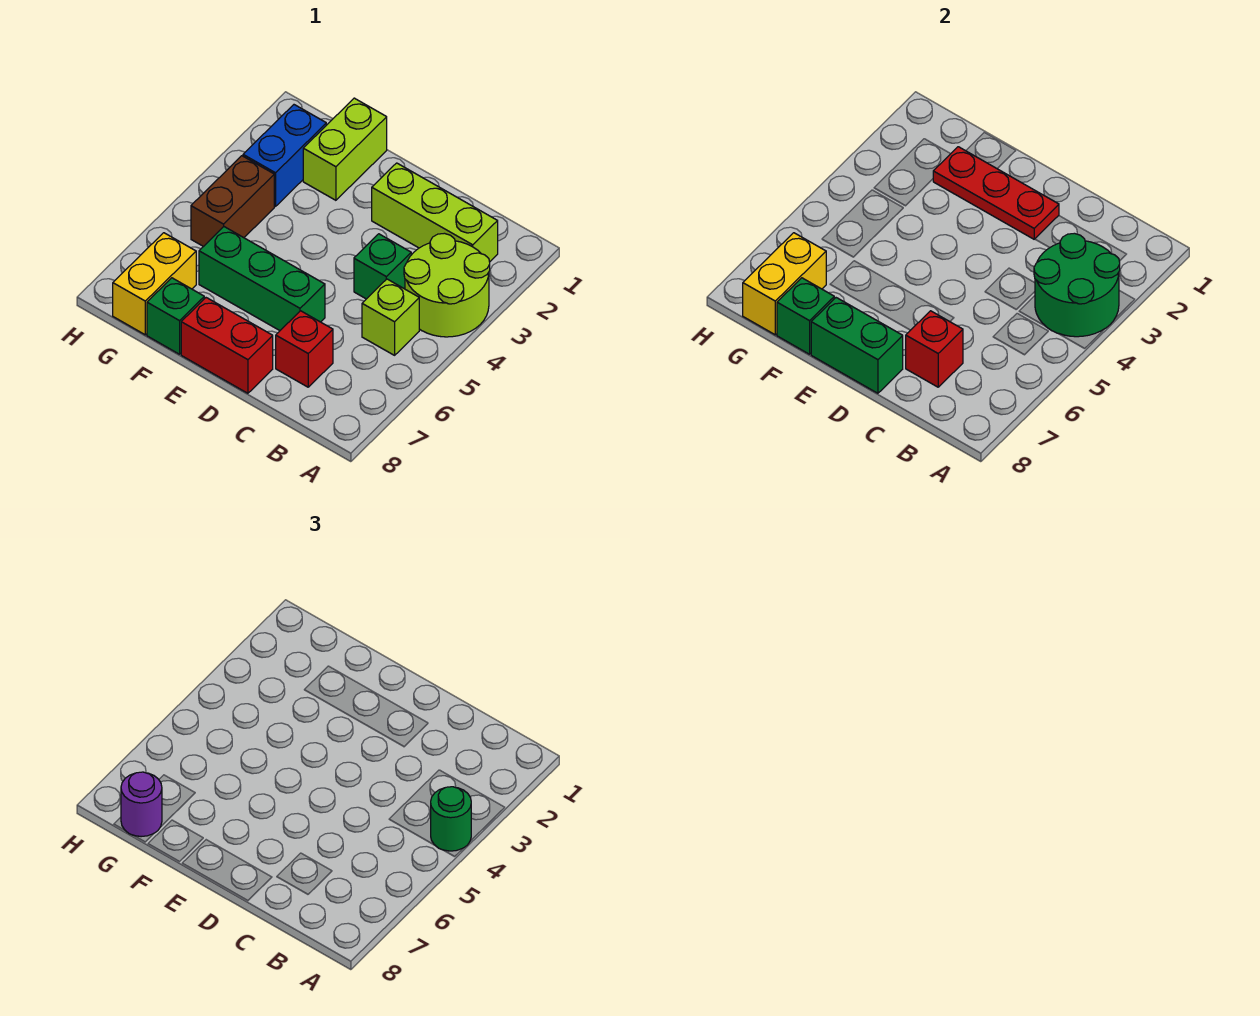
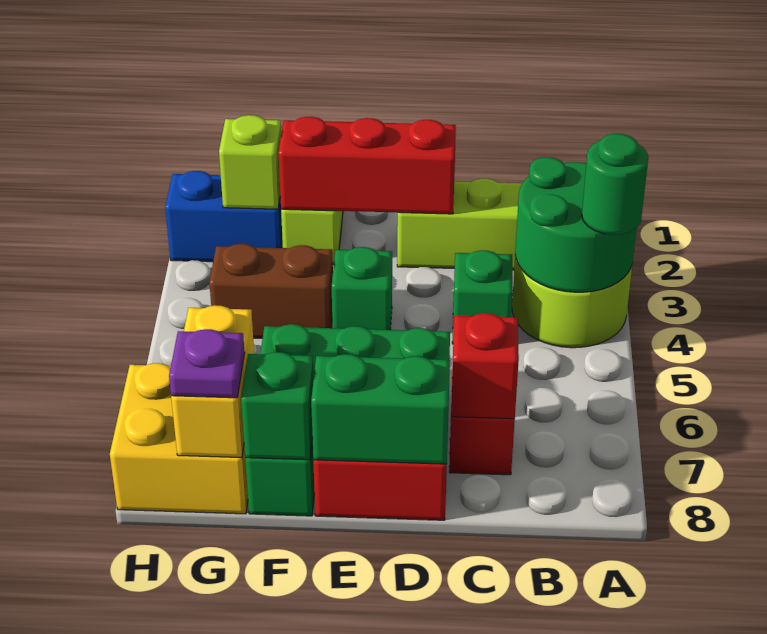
lime 1x1 brick [362,279,419,355] -> lime 1x1 brick moved to [219,115,281,209]
red 1x3 plate [933,147,1059,239] -> red 1x3 brick [279,117,456,214]
none -> green 1x1 brick [332,247,392,330]
blue 1x2 brick [243,105,326,206] -> blue 1x2 brick turned to [165,171,283,262]
brown 1x2 brick [191,156,274,247] -> brown 1x2 brick turned to [209,244,333,338]
yellow 1x2 brick [113,233,196,335] -> yellow 2x2 brick [110,363,248,514]
purple 1x1 round brick [121,772,162,837] -> purple 1x1 plate [169,329,245,398]

